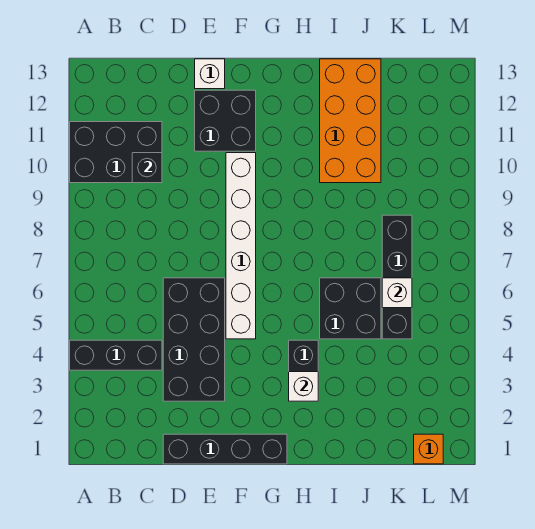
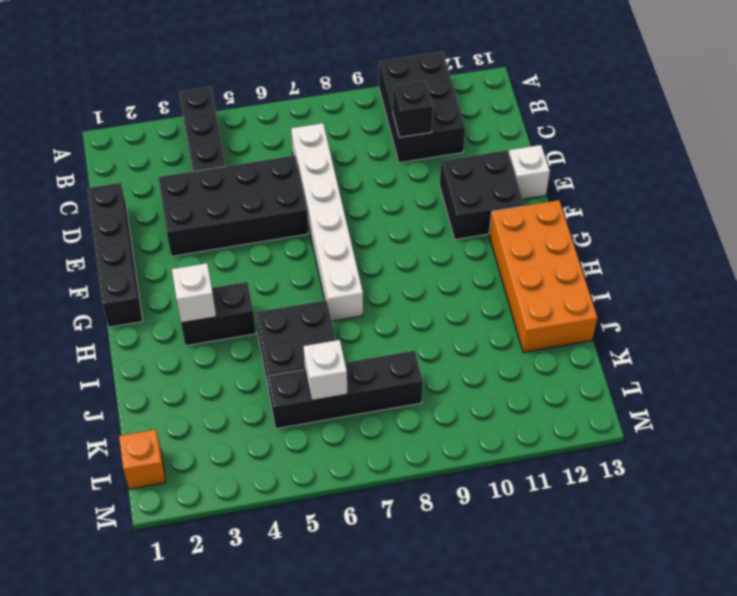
white 1x6 brick [226,153,256,339] -> white 1x6 brick turned to [291,123,363,321]
orange 2x4 brick [320,59,381,183] -> orange 2x4 brick turned to [489,200,597,352]

